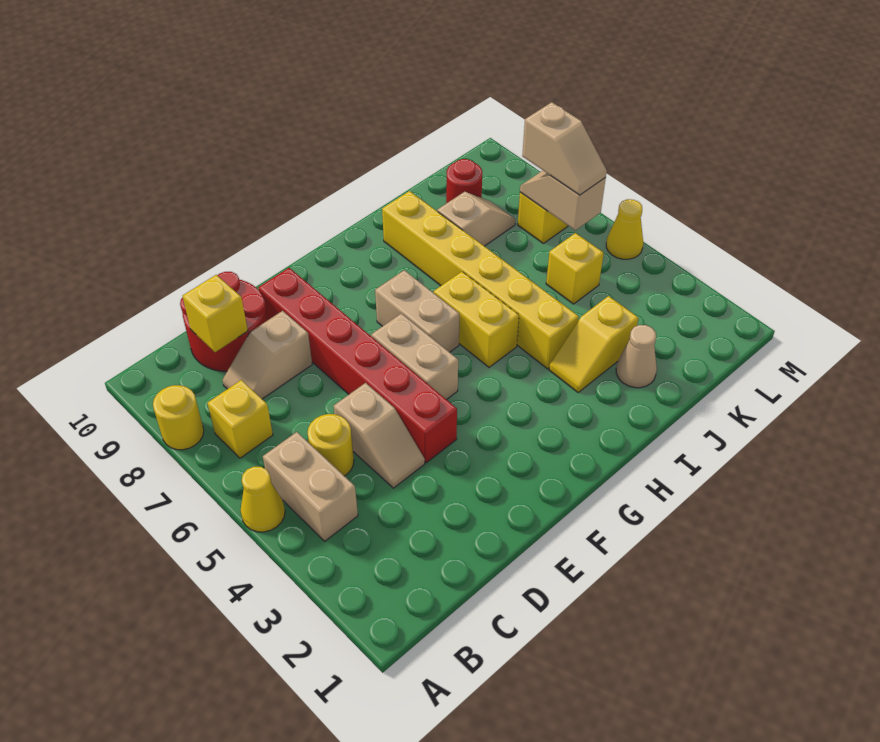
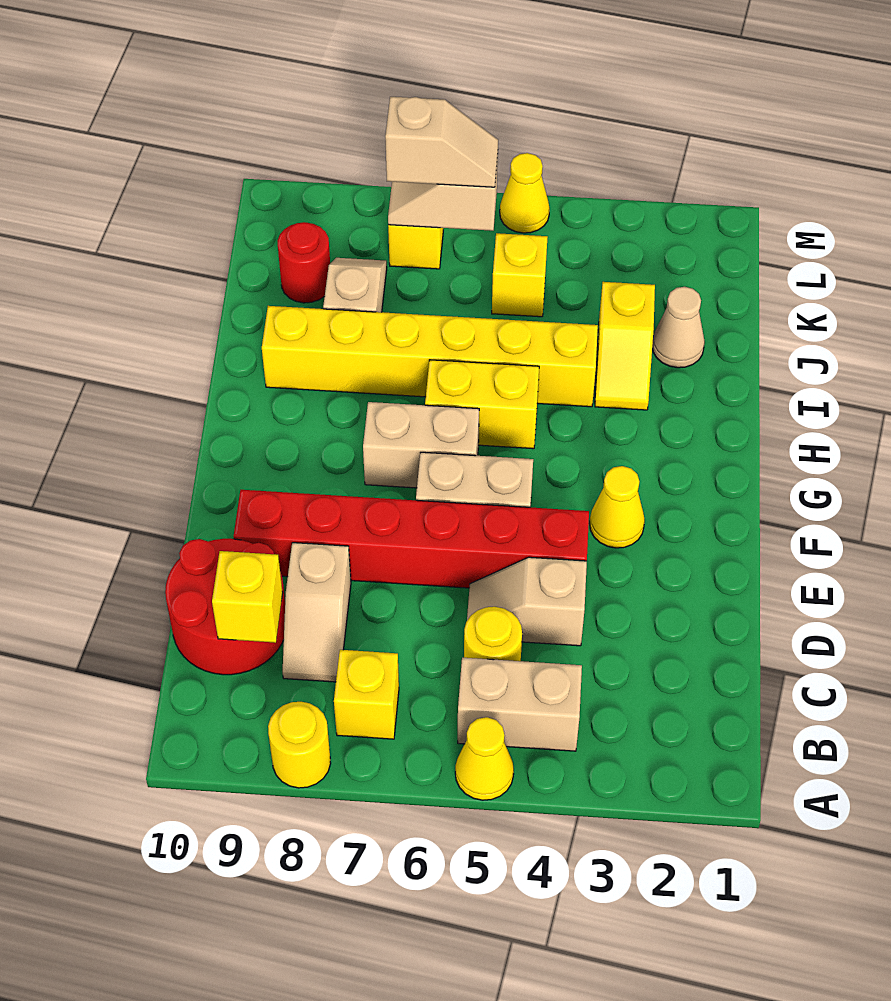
tan 1x2 slope [334,383,425,488] -> tan 1x2 slope turned to [467,557,587,646]
none -> yellow 1x1 cone [590,466,645,548]

